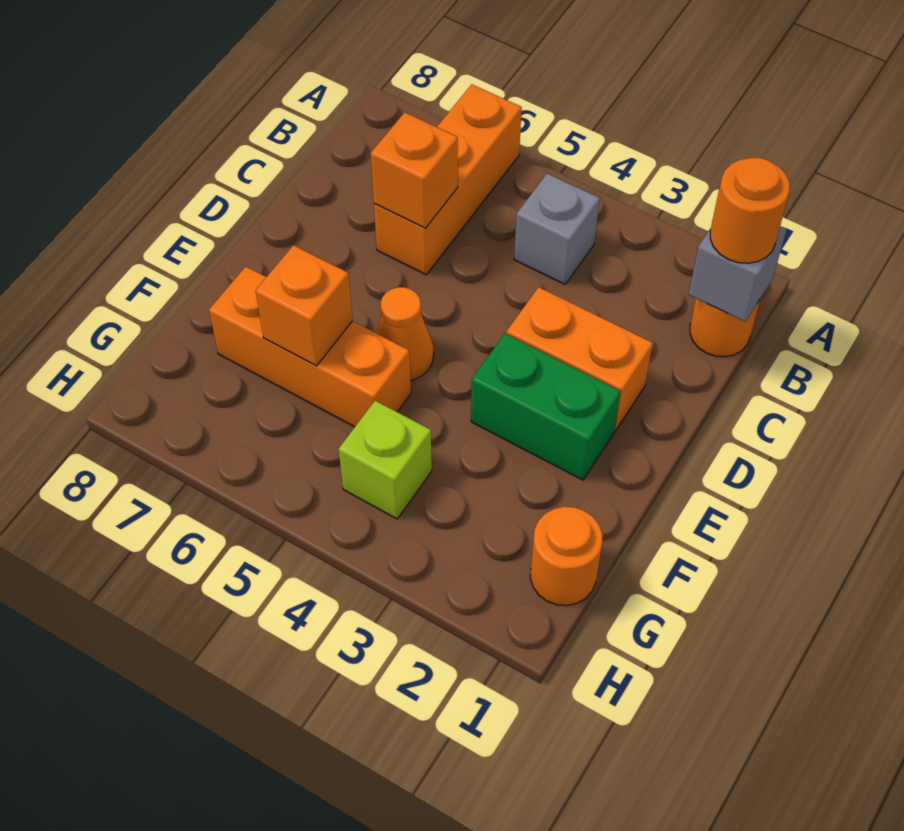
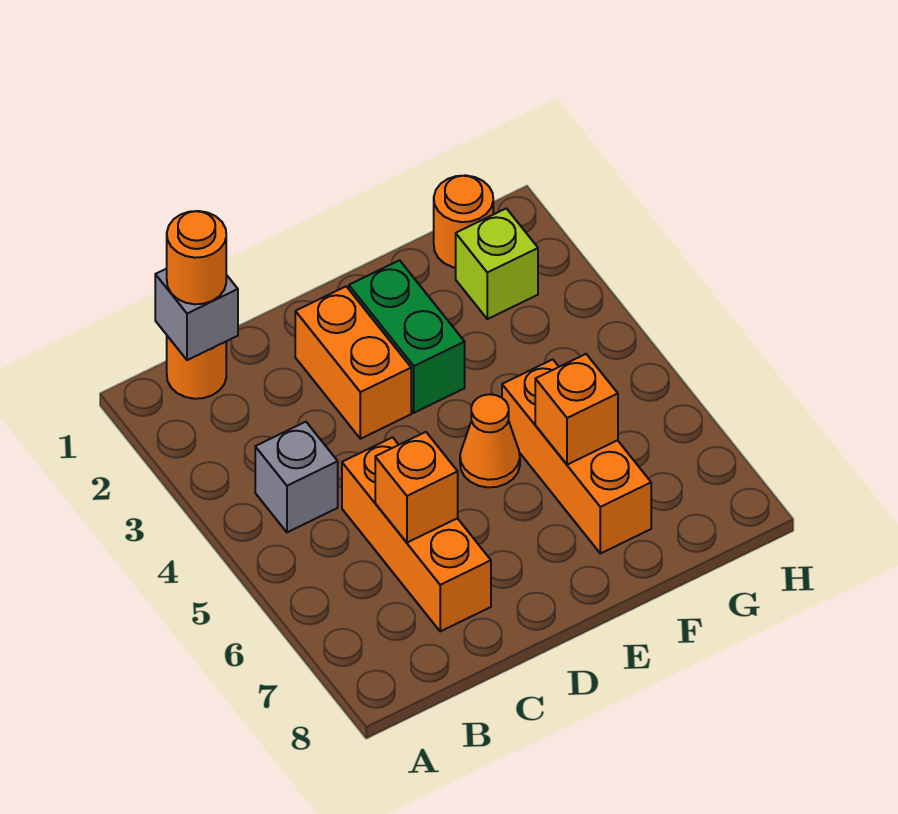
orange 1x3 brick [374,85,522,275] -> orange 1x3 brick turned to [342,437,491,631]
lime 1x1 brick [339,401,432,519] -> lime 1x1 brick moved to [456,208,538,319]

